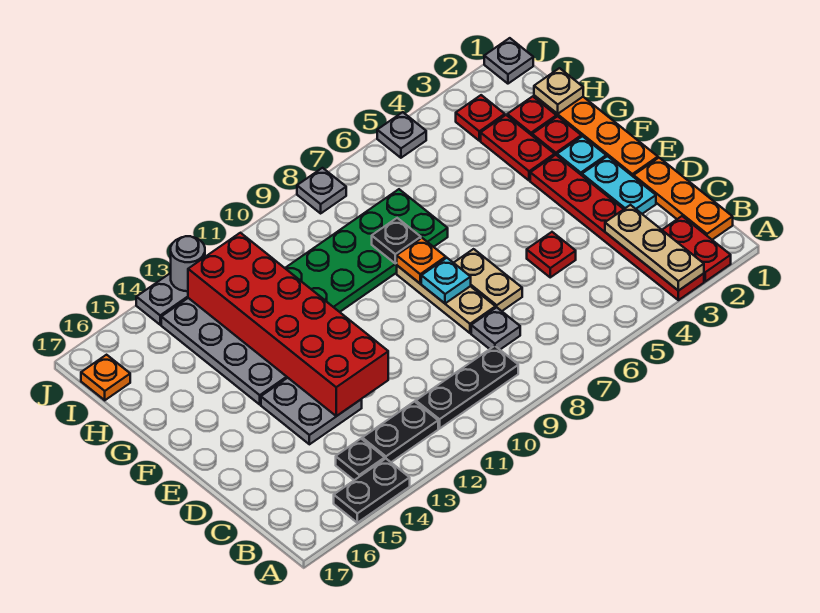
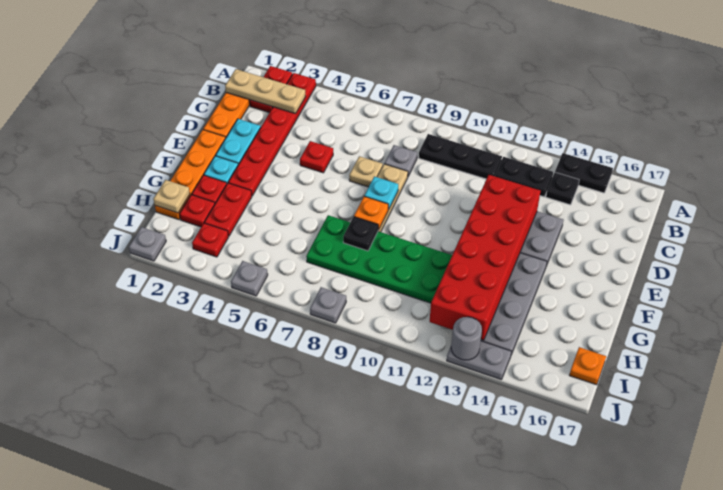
tan 1x3 plate [605,205,704,291] -> tan 1x3 plate turned to [225,69,306,114]
tan 1x2 plate [454,249,522,311] -> tan 1x1 plate [349,156,383,187]

